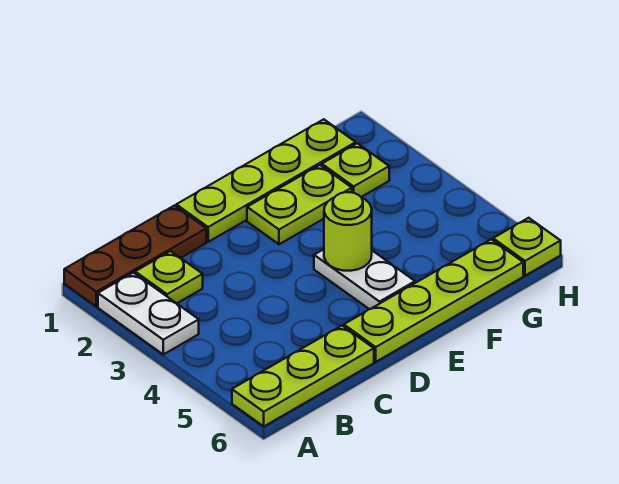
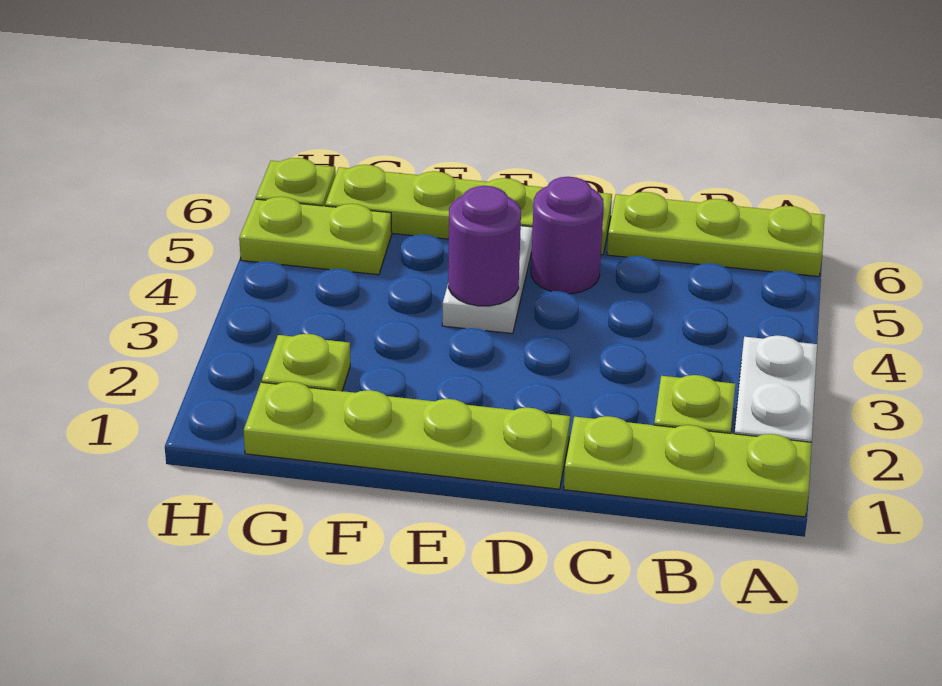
brown 1x3 plate [64,206,206,306] -> lime 1x3 plate [564,416,812,517]
none -> purple 1x1 round brick [531,177,604,294]
lime 1x2 plate [247,165,352,244] -> lime 1x2 plate moved to [239,197,392,275]
lime 1x1 round brick [324,192,372,271] -> purple 1x1 round brick [448,186,521,306]

